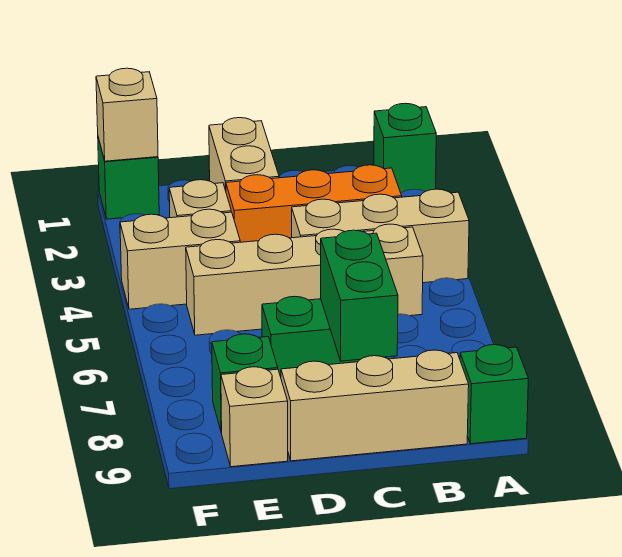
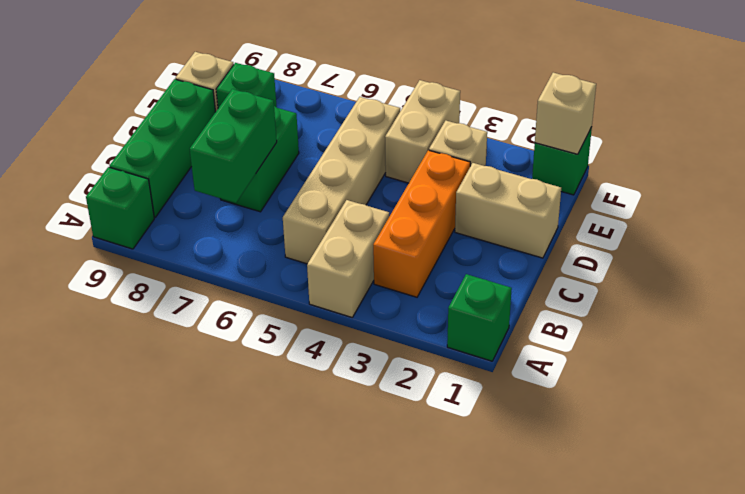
tan 1x3 brick [292,189,469,283] -> tan 1x2 brick [307,200,389,317]
tan 1x3 brick [281,350,469,461] -> green 1x3 brick [109,79,215,217]
green 1x2 brick [321,230,398,361] -> green 1x2 brick turned to [190,89,277,203]

